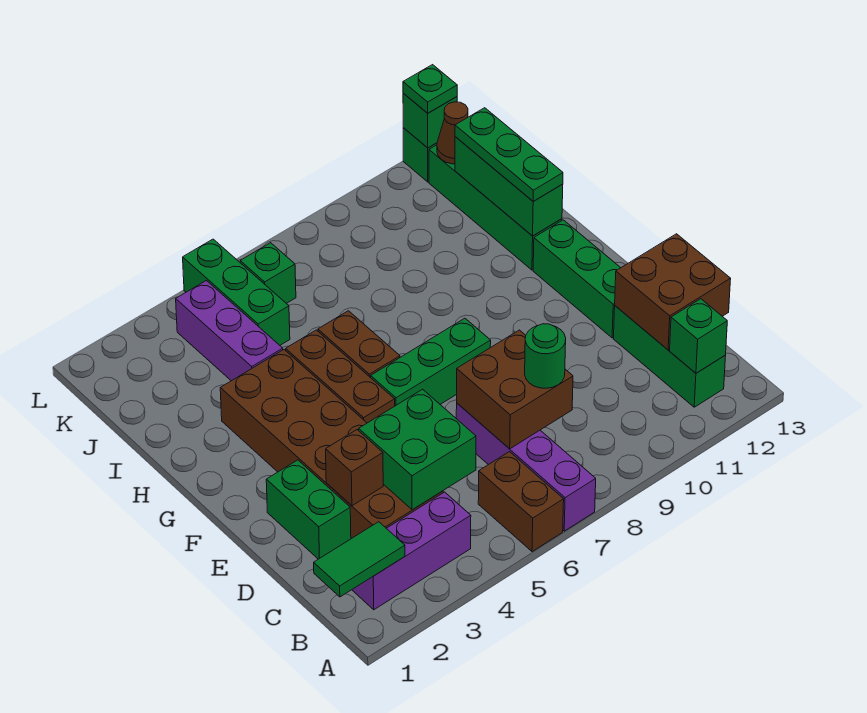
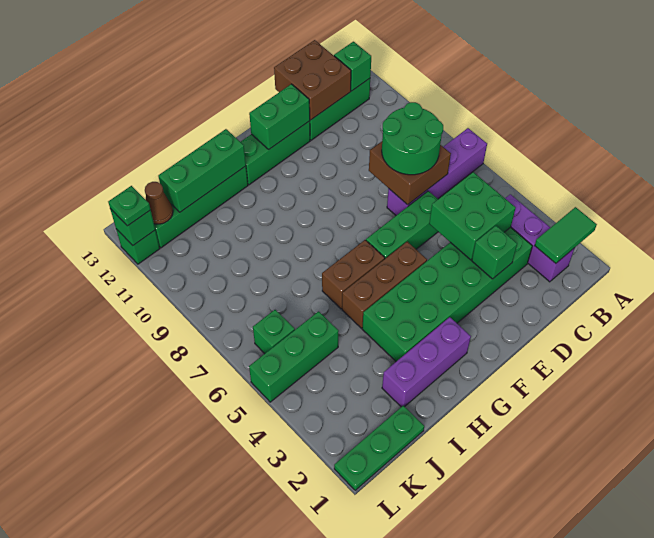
brown 1x2 brick [478,452,564,552] -> none
green 1x2 tile [314,522,405,597] -> green 1x2 tile turned to [535,207,597,264]
brown 2x6 brick [220,350,443,539] -> green 2x6 brick [362,227,532,361]
green 1x1 round brick [525,324,566,388] -> green 2x2 round brick [382,102,443,175]
green 1x2 brick [266,460,351,559] -> green 1x2 brick moved to [249,84,310,149]
brown 1x1 brick [326,430,383,506] -> green 1x1 brick [472,226,517,279]
green 1x3 brick [371,318,491,406] -> green 1x3 brick turned to [366,191,438,258]
green 1x3 plate [455,108,563,201] -> green 1x3 plate moved to [334,406,424,490]
purple 1x3 brick [176,281,283,381] -> purple 1x3 brick moved to [382,317,471,407]

